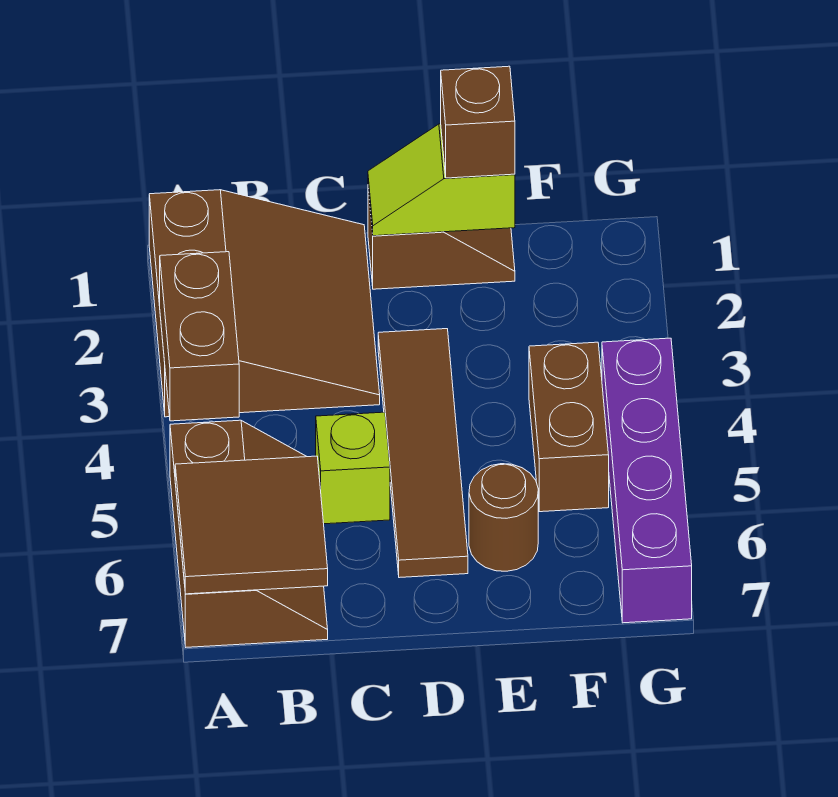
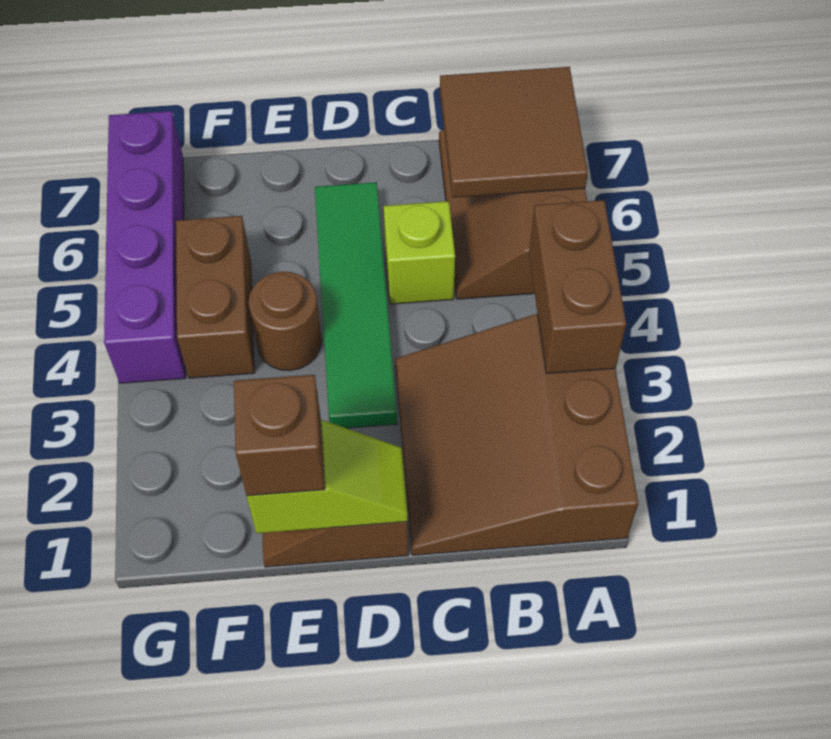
brown 1x4 tile [378,329,468,578] -> green 1x4 tile [315,182,397,428]
brown 1x1 round brick [469,464,538,571] -> brown 1x1 round brick moved to [249,272,322,371]

